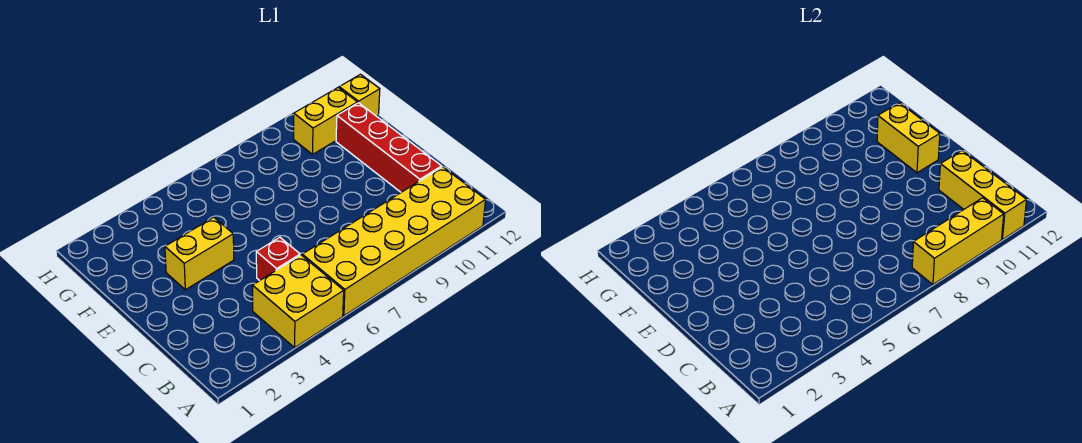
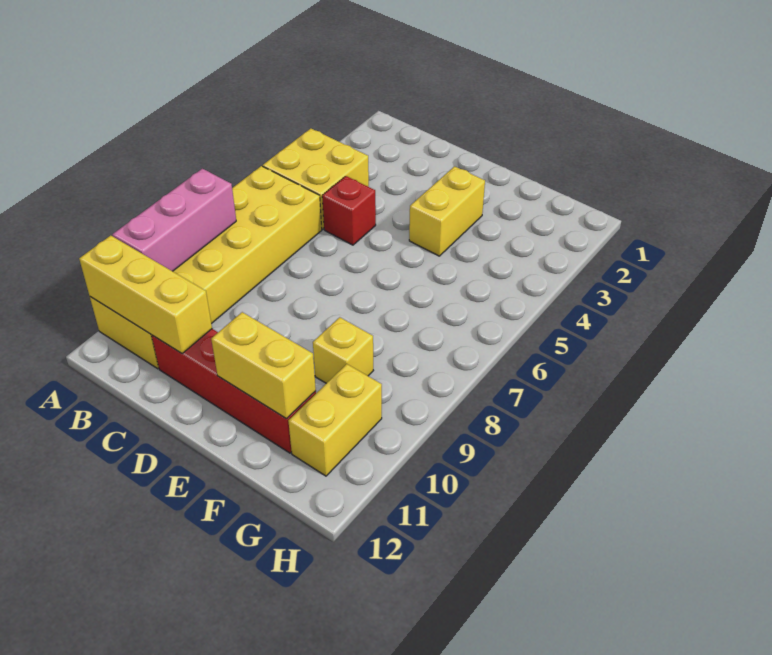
yellow 1x3 brick [912,198,1004,285] -> pink 1x3 brick [112,169,236,271]
yellow 1x1 brick [339,74,380,116] -> yellow 1x1 brick moved to [313,317,373,383]

